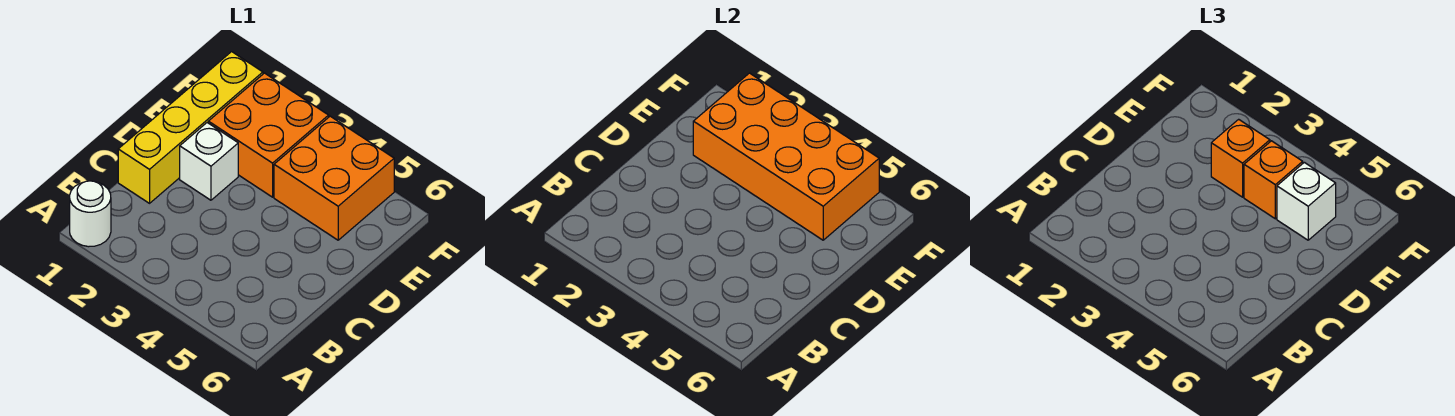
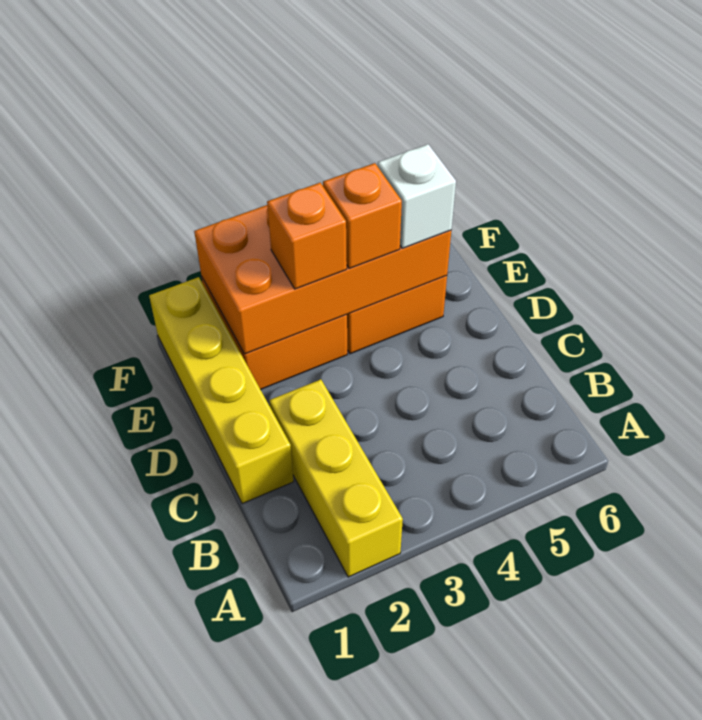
white 1x1 round brick [70,181,111,247] -> none
none -> yellow 1x3 brick [269,379,403,577]
white 1x1 brick [180,123,238,200] -> none

